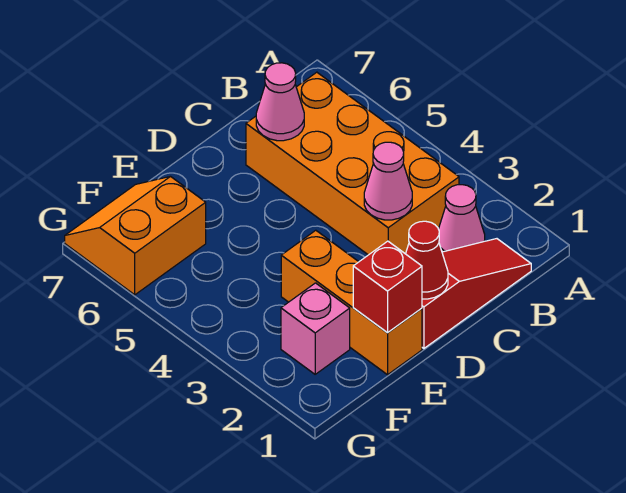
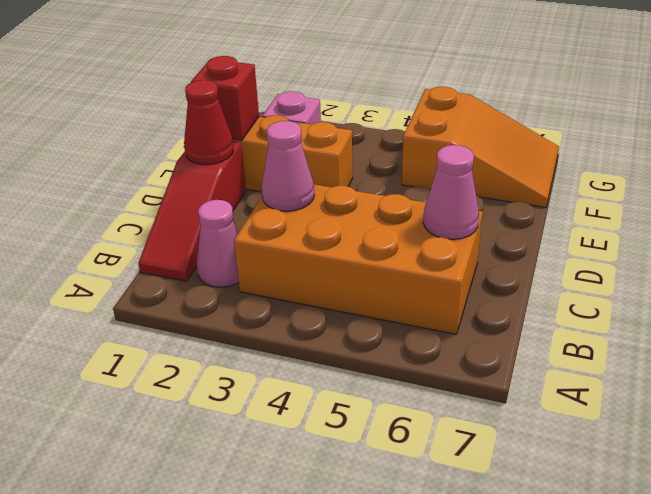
orange 2x2 slope [65,176,206,295] -> orange 2x3 slope [402,87,559,207]

